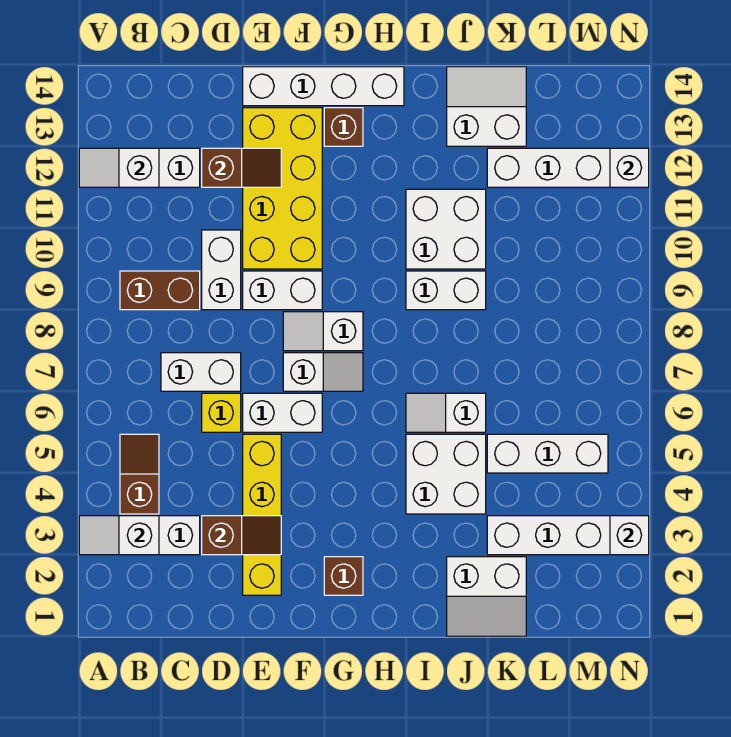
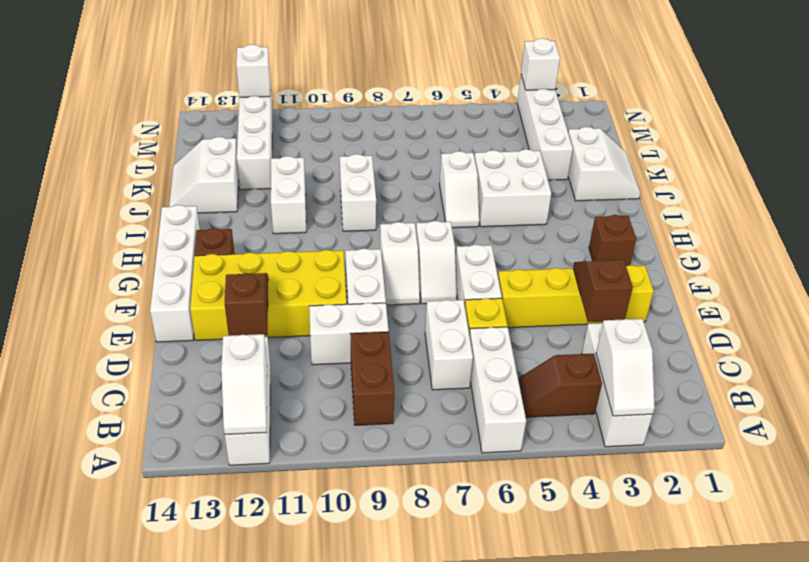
white 1x2 slope [283,353,363,391] -> white 1x2 slope turned to [416,221,457,304]
white 2x2 brick [406,189,486,269] -> white 1x2 brick [271,156,306,234]
white 1x3 brick [487,434,608,473] -> white 1x3 brick moved to [469,327,526,453]

